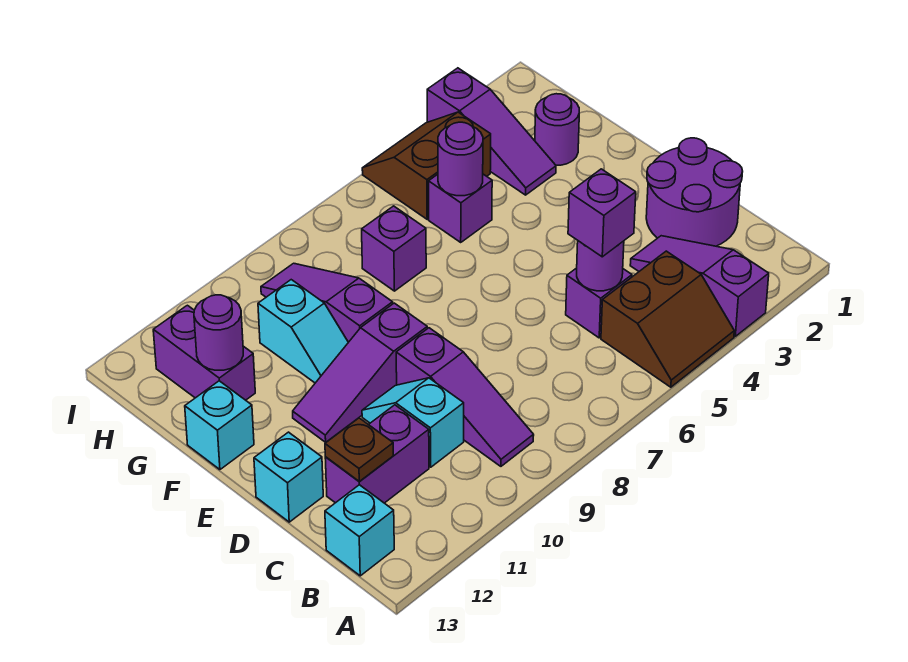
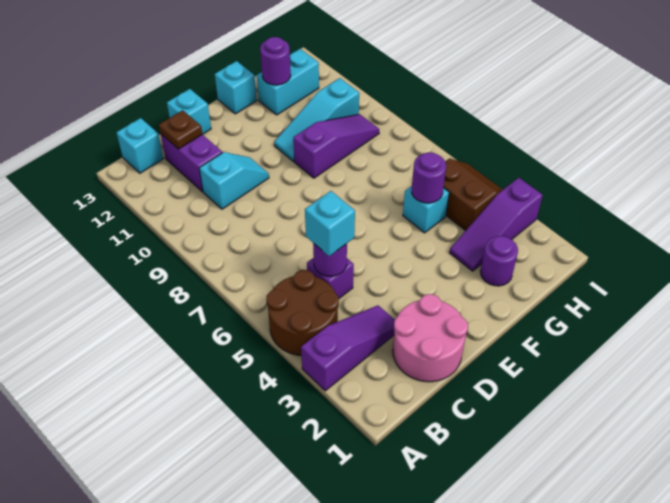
brown 2x2 slope [601,251,734,387] -> brown 2x2 round brick [267,270,339,355]
purple 1x3 slope [396,328,534,466] -> none
purple 2x2 round brick [646,138,743,246] -> pink 2x2 round brick [393,294,468,382]
purple 1x1 brick [568,169,636,257] -> cyan 1x1 brick [305,191,355,256]
purple 1x3 slope [293,303,427,442] -> none
cyan 1x2 slope [258,280,348,383] -> cyan 1x3 slope [274,78,359,162]
purple 1x1 brick [429,174,492,242] -> cyan 1x1 brick [403,186,449,233]
purple 1x1 brick [362,206,426,291] -> none
purple 1x2 brick [153,305,255,400] -> cyan 1x2 brick [257,49,319,115]

